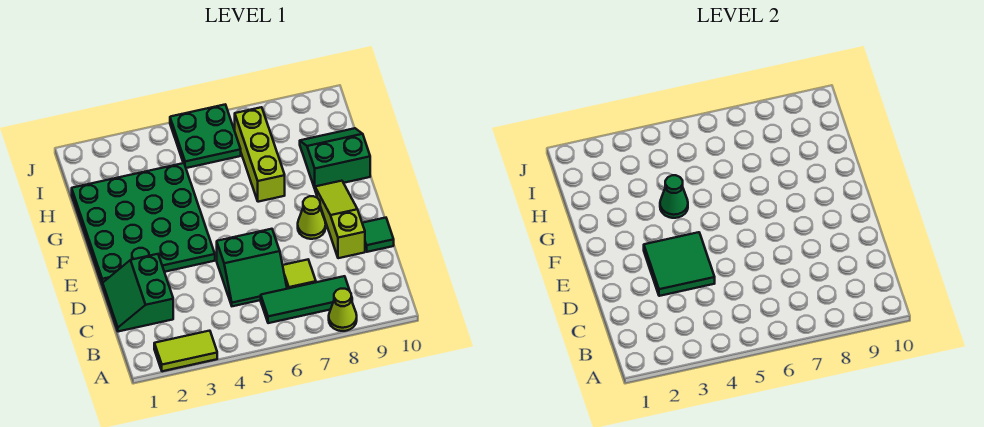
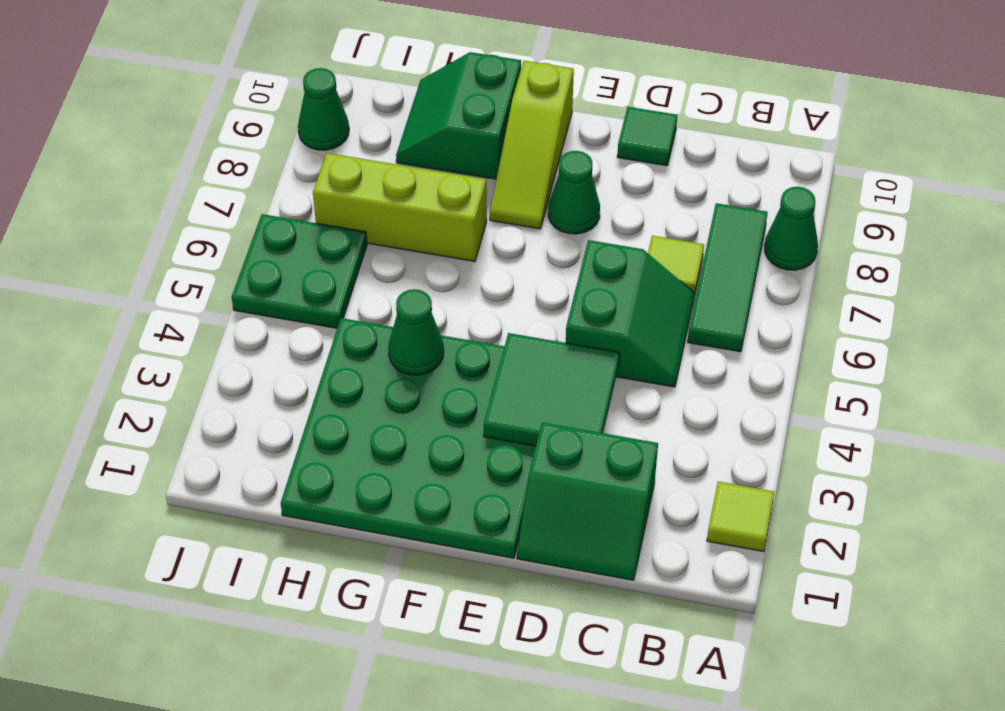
lime 1x2 tile [154,331,217,371] -> lime 1x1 tile [707,482,774,552]
lime 1x1 cone [329,289,357,331] -> green 1x1 cone [765,187,818,270]
lime 1x3 slope [315,181,365,258] -> lime 1x3 slope turned to [490,61,574,229]
lime 1x1 cone [298,196,326,239] -> green 1x1 cone [548,151,600,234]
none -> green 1x1 cone [298,68,349,150]

